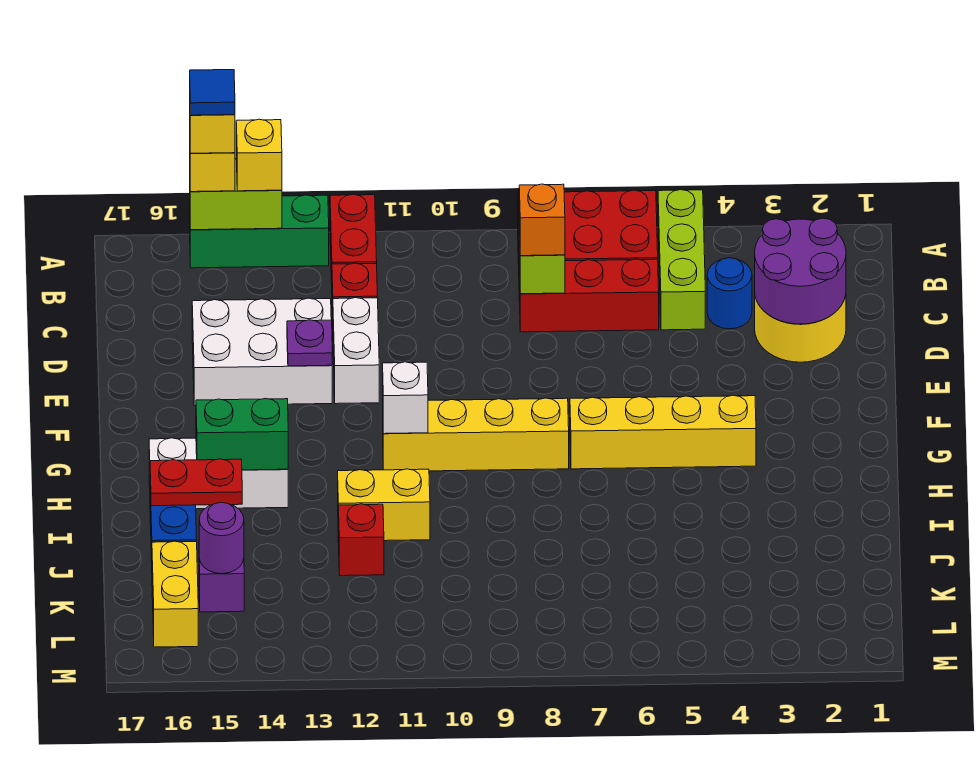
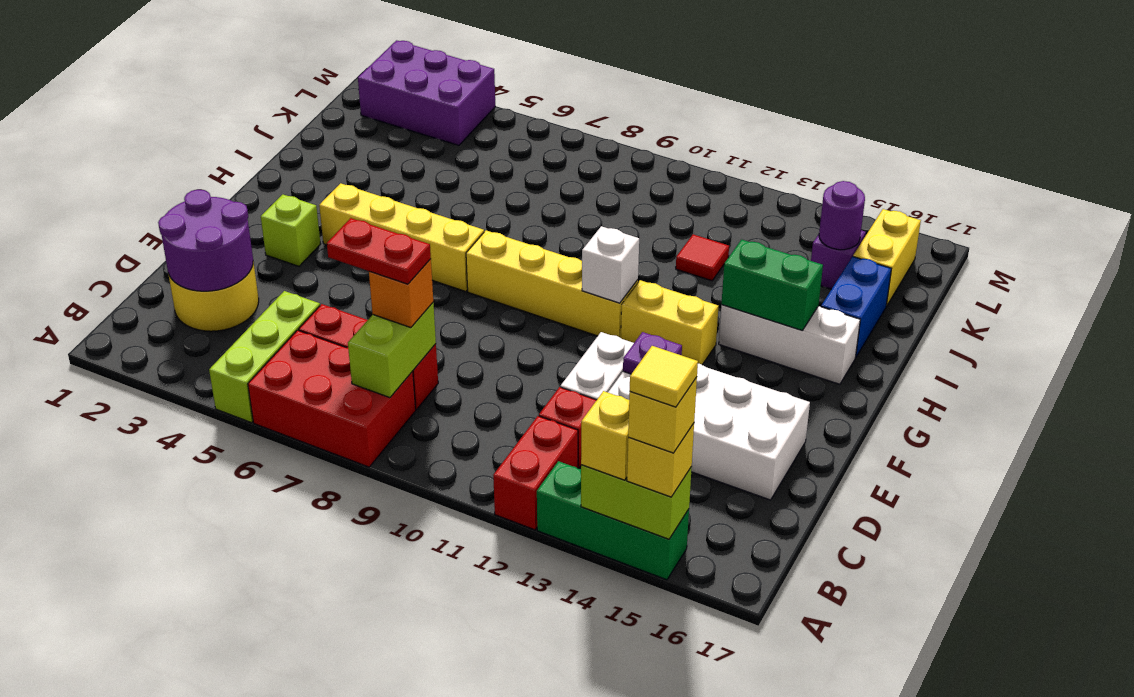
blue 1x1 tile [190,70,235,115] -> yellow 1x1 tile [630,346,698,407]
blue 1x1 round brick [707,258,752,329] -> none
white 2x3 brick [192,298,332,406] -> white 2x4 brick [608,364,810,500]
none -> lime 1x1 brick [261,195,320,266]
yellow 1x2 brick [338,469,430,541] -> yellow 1x2 brick moved to [621,280,719,365]
red 1x2 plate [150,459,242,506] -> red 1x2 plate moved to [327,218,431,284]
red 1x1 brick [338,504,384,576] -> red 1x1 tile [676,234,729,281]
none -> purple 2x3 brick [358,40,495,145]

